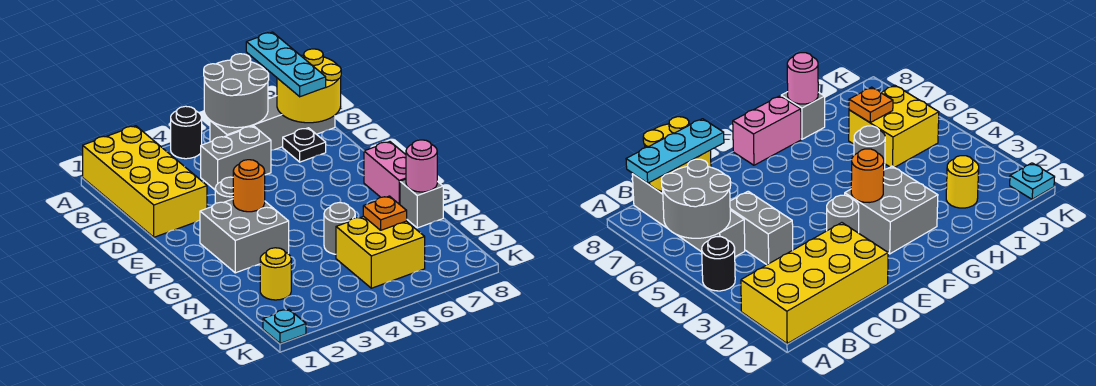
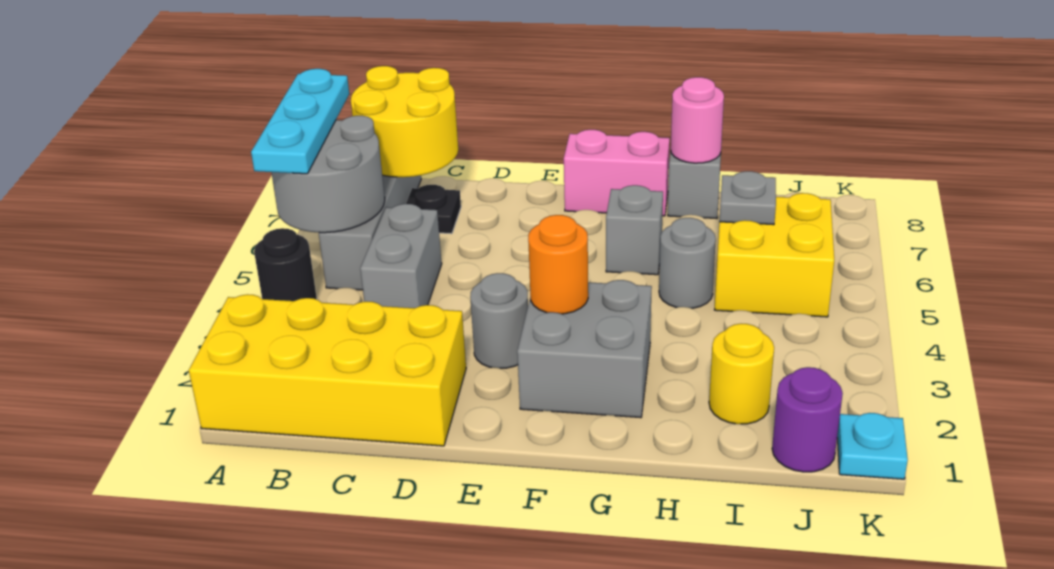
cyan 1x3 plate [246,32,326,97] -> cyan 1x3 plate turned to [251,69,349,174]
none -> grey 1x1 brick [606,185,663,275]
orange 1x1 plate [363,196,407,230] -> grey 1x1 plate [719,171,776,225]
none -> purple 1x1 round brick [772,367,843,472]

